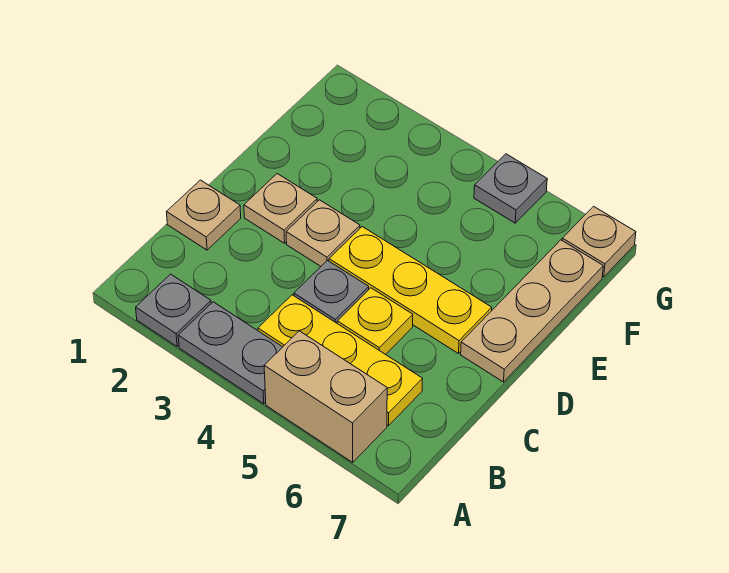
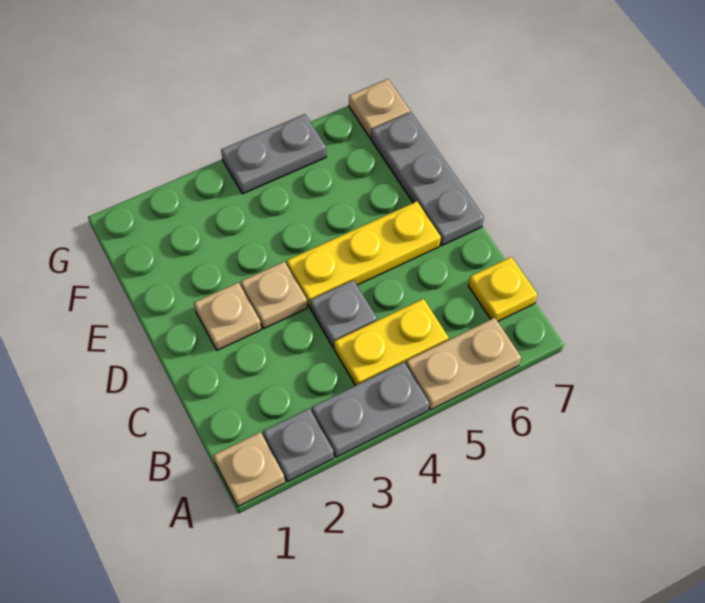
tan 1x2 brick [264,331,387,462] -> tan 1x2 plate [406,318,521,410]
yellow 1x3 plate [258,295,422,426] -> yellow 1x2 plate [334,299,449,385]
tan 1x1 plate [167,180,241,250] -> tan 1x1 plate moved to [213,432,285,507]
yellow 1x1 plate [337,288,413,355] -> yellow 1x1 plate moved to [468,257,538,321]
tan 1x3 plate [461,240,603,382] -> grey 1x3 plate [371,112,484,245]
grey 1x1 plate [474,154,547,223] -> grey 1x2 plate [221,114,326,194]

